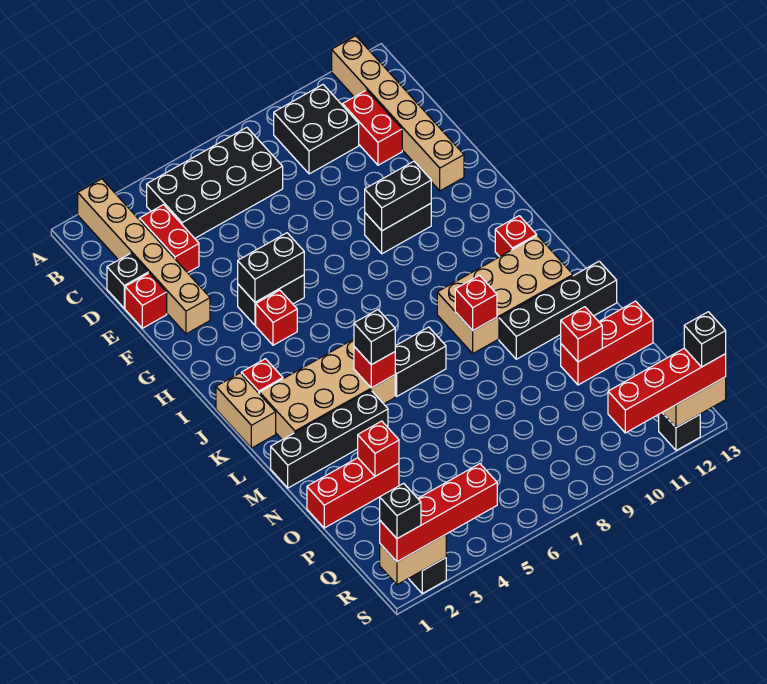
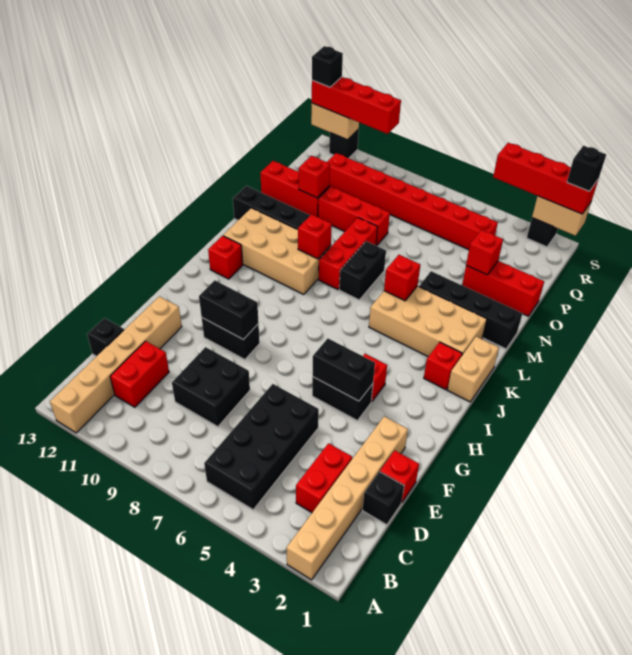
black 2x4 brick [147,128,283,238] -> black 2x4 brick turned to [204,384,319,510]
black 2x2 brick [274,85,359,174] -> black 2x2 brick moved to [172,347,250,427]
black 1x1 brick [354,310,395,365] -> black 1x1 brick moved to [87,318,124,356]
black 1x2 brick [395,327,446,396] -> black 1x2 brick turned to [339,241,386,300]
none -> red 1x3 brick [319,218,378,289]
none -> red 1x3 brick [318,186,390,246]
none -> red 1x8 brick [327,153,498,250]

